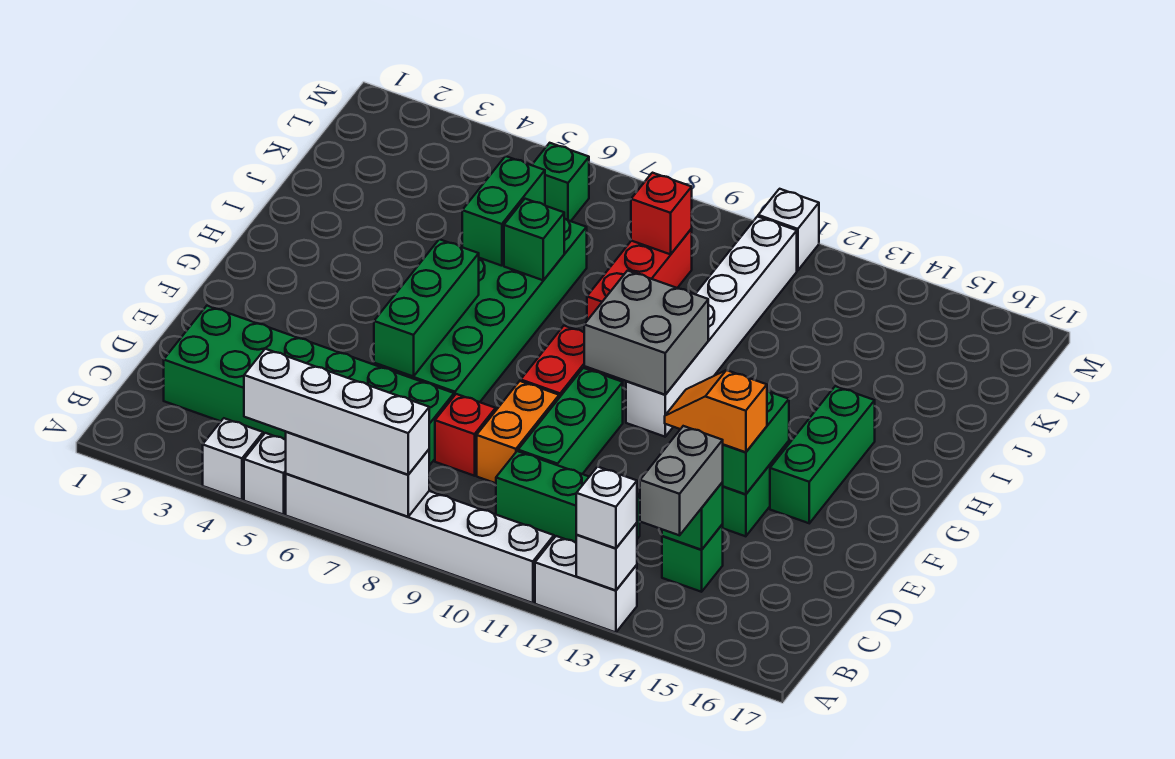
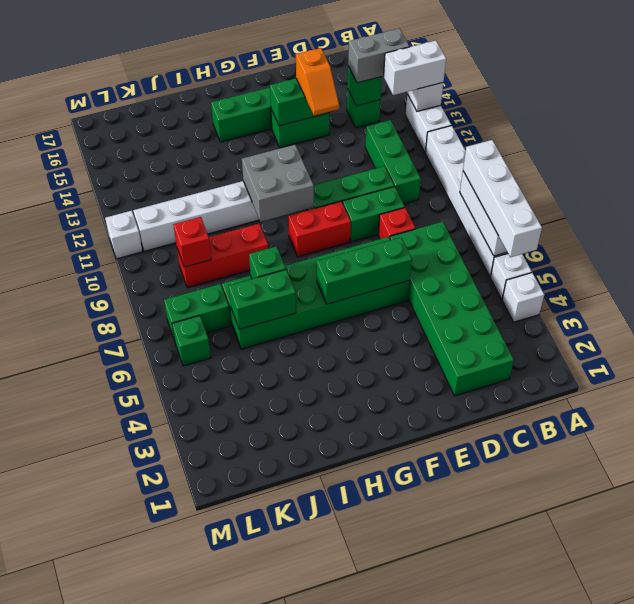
white 1x1 brick [576,467,637,549] -> white 1x2 brick [384,41,446,95]
orange 1x2 brick [477,381,559,483] -> green 1x2 brick [343,187,405,242]
none -> green 1x2 brick [164,284,231,341]

